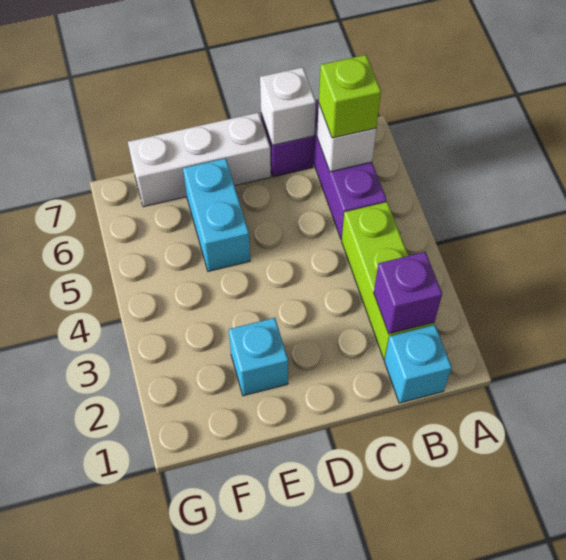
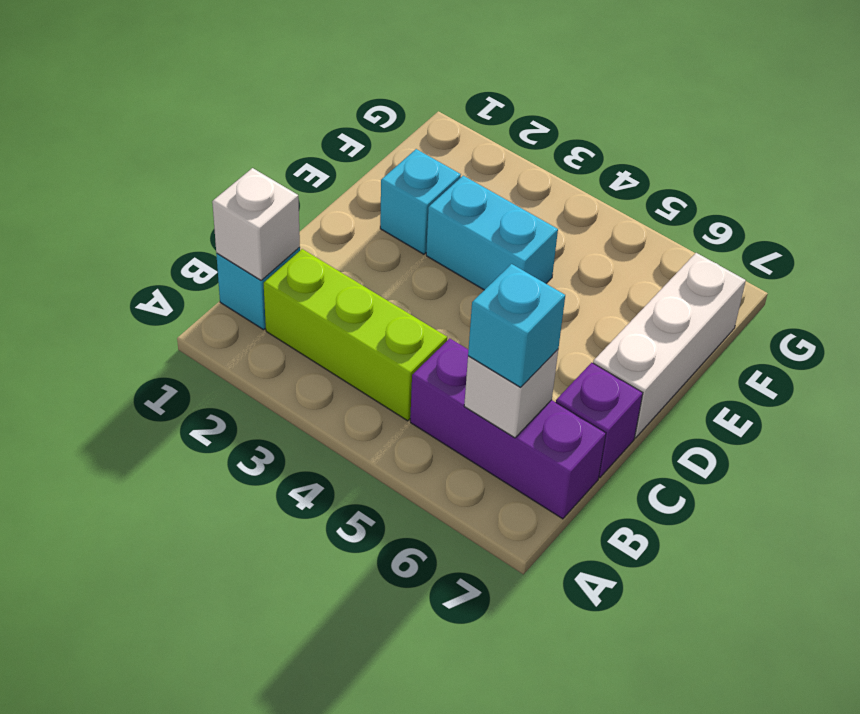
purple 1x1 brick [374,252,442,334] -> none
lime 1x1 brick [319,55,381,138] -> cyan 1x1 brick [468,264,565,387]
white 1x1 brick [260,67,316,145] -> white 1x1 brick moved to [212,168,300,280]
cyan 1x2 brick [183,158,250,271] -> cyan 1x2 brick moved to [426,176,558,290]

